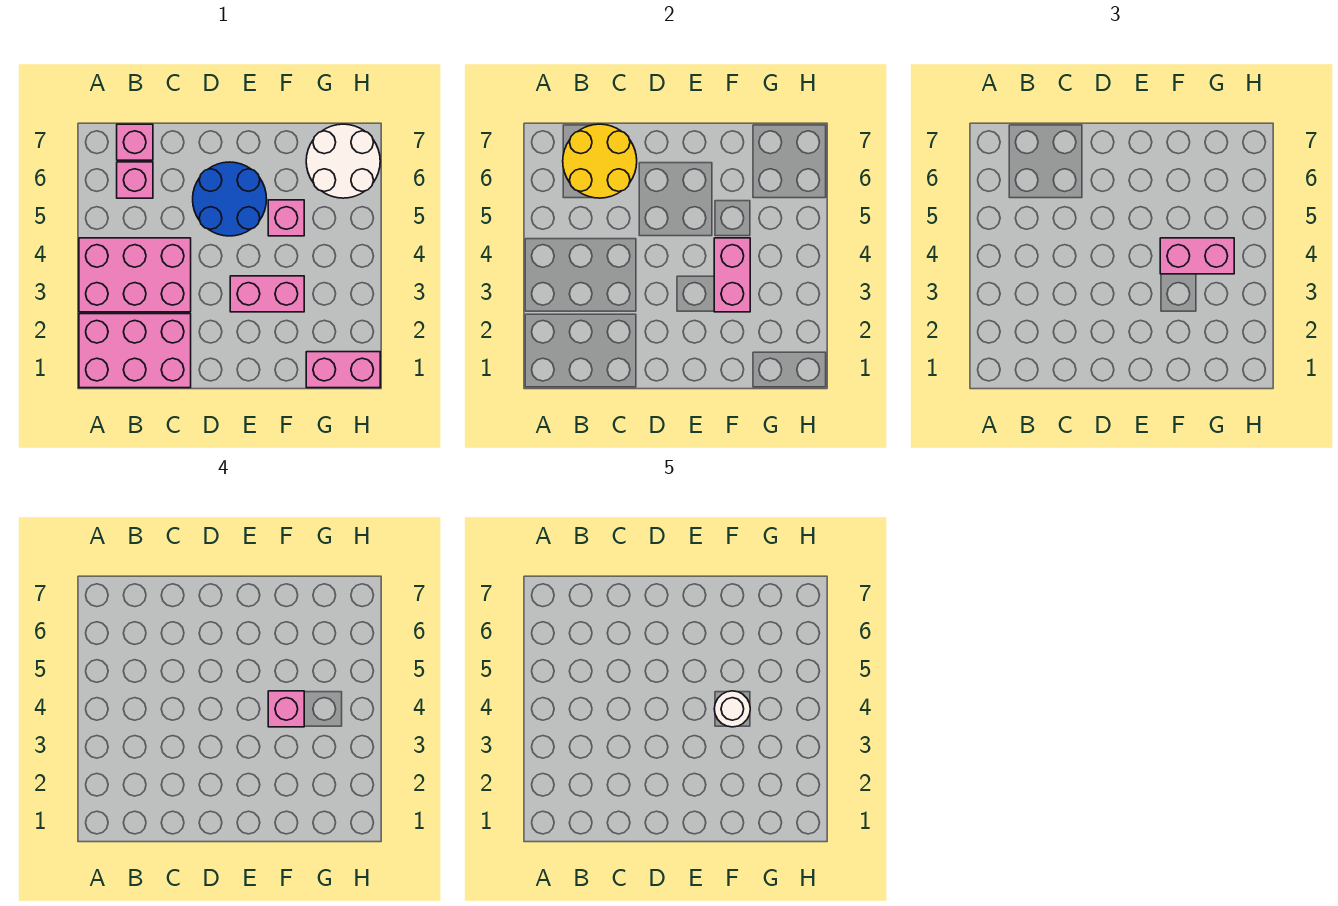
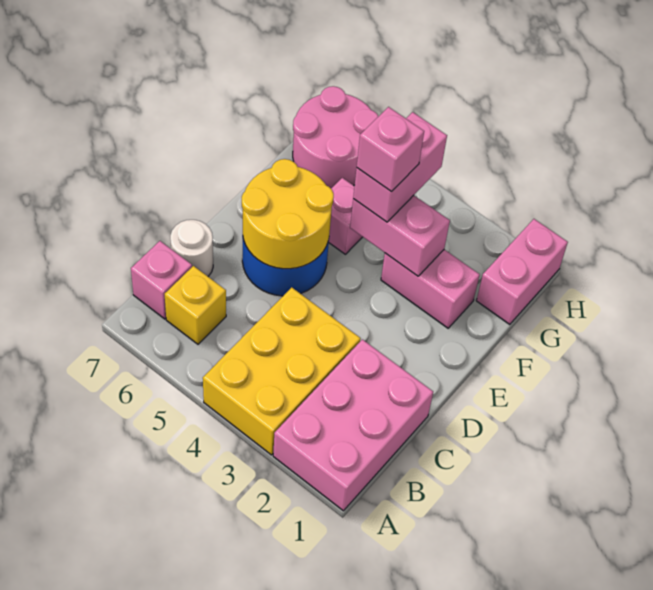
pink 2x3 brick [79,238,191,312] -> yellow 2x3 brick [203,287,361,455]
pink 1x1 brick [117,162,153,198] -> yellow 1x1 brick [165,266,226,344]
yellow 2x2 round brick [563,124,637,198] -> yellow 2x2 round brick moved to [242,159,334,269]
pink 1x2 brick [230,276,304,312] -> pink 1x2 brick turned to [381,250,480,328]
white 1x1 round brick [714,691,750,727] -> white 1x1 round brick moved to [170,220,213,276]
white 2x2 round brick [306,124,380,198] -> pink 2x2 round brick [293,86,378,188]

